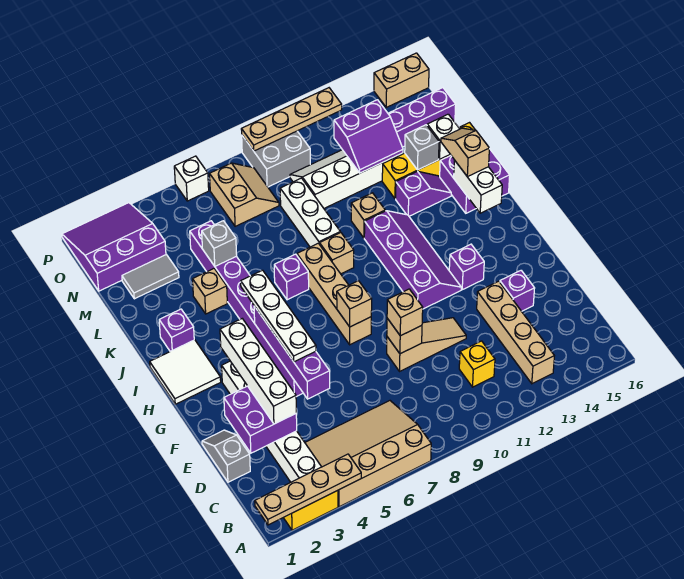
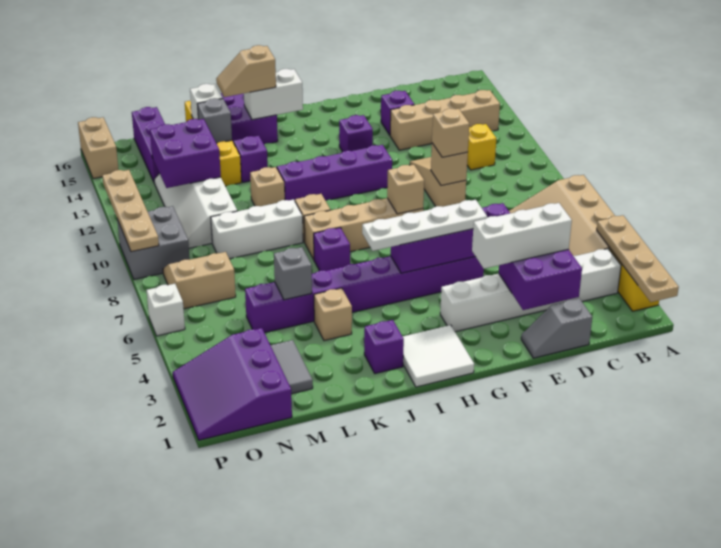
white 1x4 brick [220,319,296,424] -> white 1x3 brick [472,203,572,269]
purple 2x2 slope [334,100,403,173] -> purple 2x2 brick [150,119,221,188]

